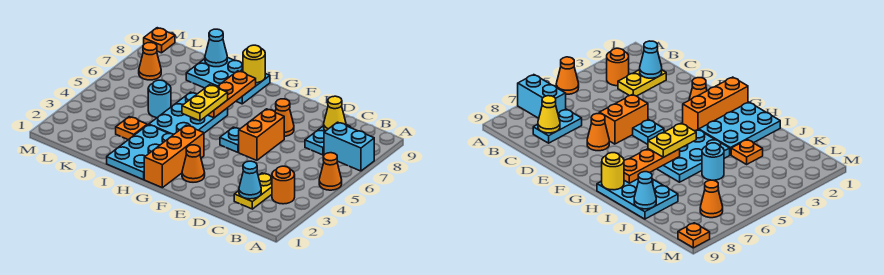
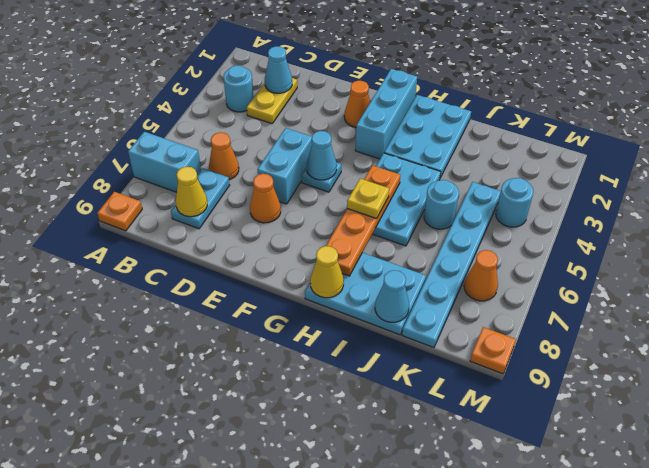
orange 1x1 cone [319,153,342,190] -> orange 1x1 cone moved to [209,132,239,180]
orange 1x1 round brick [272,166,295,204] -> cyan 1x1 round brick [223,65,254,112]
orange 1x2 brick [239,109,284,160] -> cyan 1x2 brick [257,128,312,204]
none -> cyan 1x1 cone [307,131,337,180]
orange 1x3 brick [144,125,204,188] -> cyan 1x3 brick [355,69,417,159]
yellow 1x2 plate [182,85,228,121] -> yellow 1x1 plate [347,178,389,219]
orange 1x3 plate [208,71,256,118] -> orange 1x4 plate [326,165,401,276]
yellow 1x1 round brick [243,45,265,83] -> yellow 1x1 cone [310,246,344,298]
orange 1x1 plate [116,117,147,140] -> orange 1x1 plate moved to [97,192,142,231]
none -> cyan 1x6 plate [402,182,501,348]
none -> cyan 1x1 round brick [496,178,534,227]

